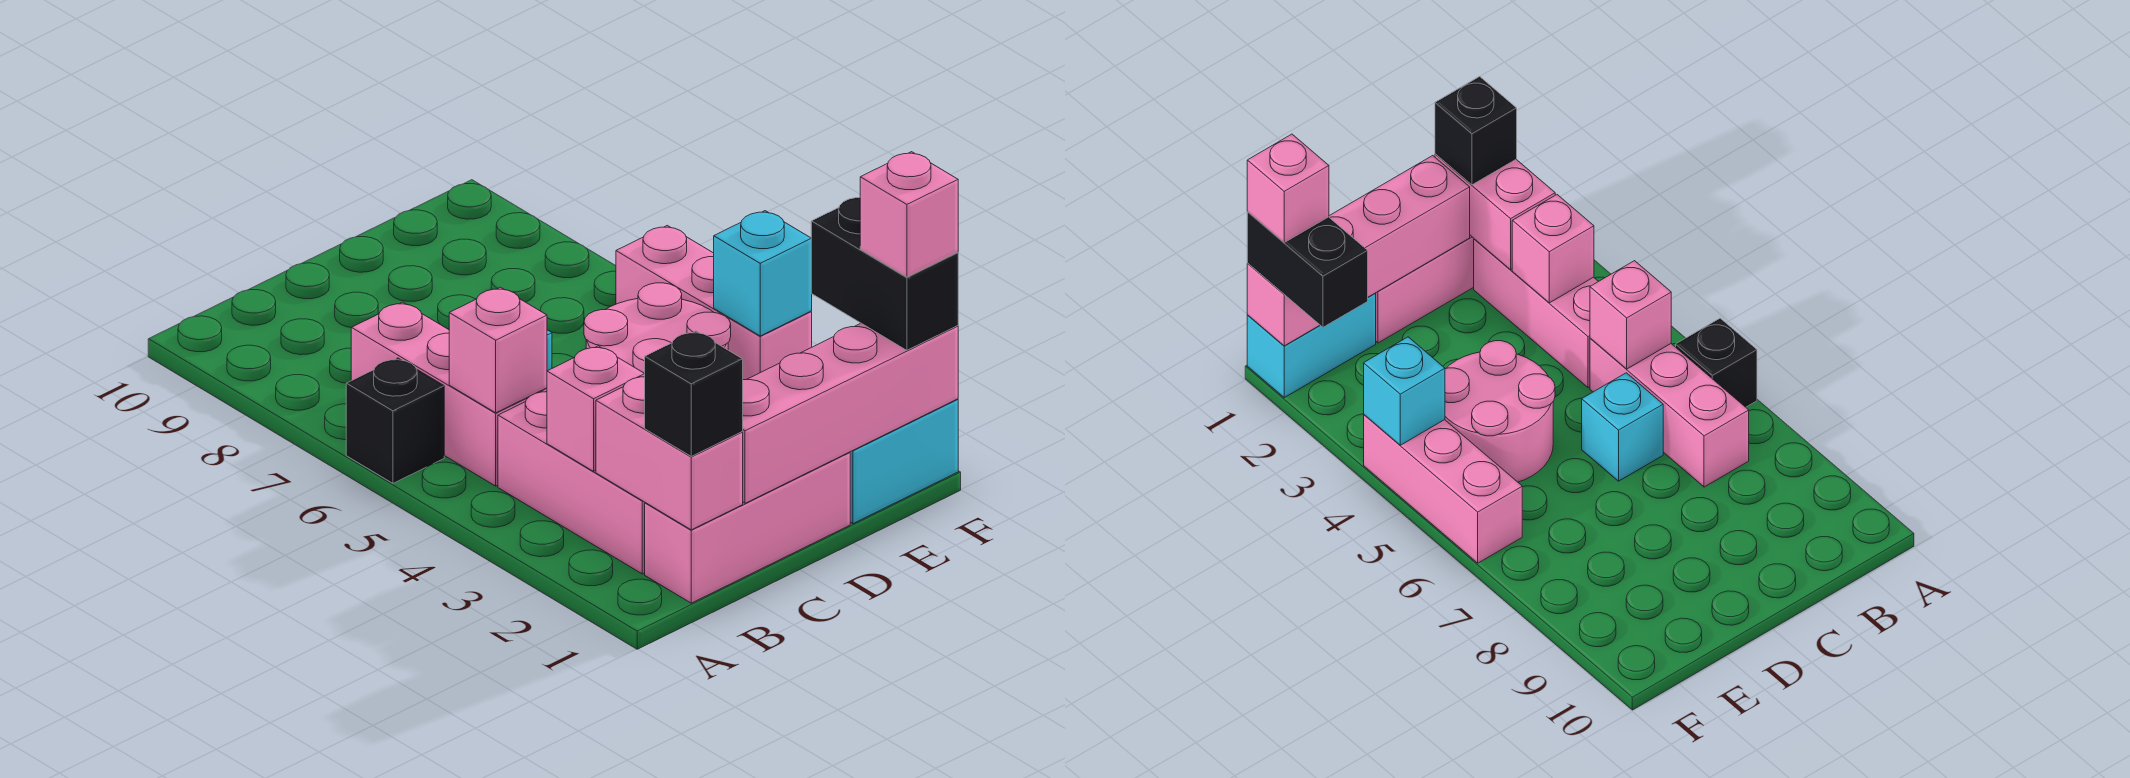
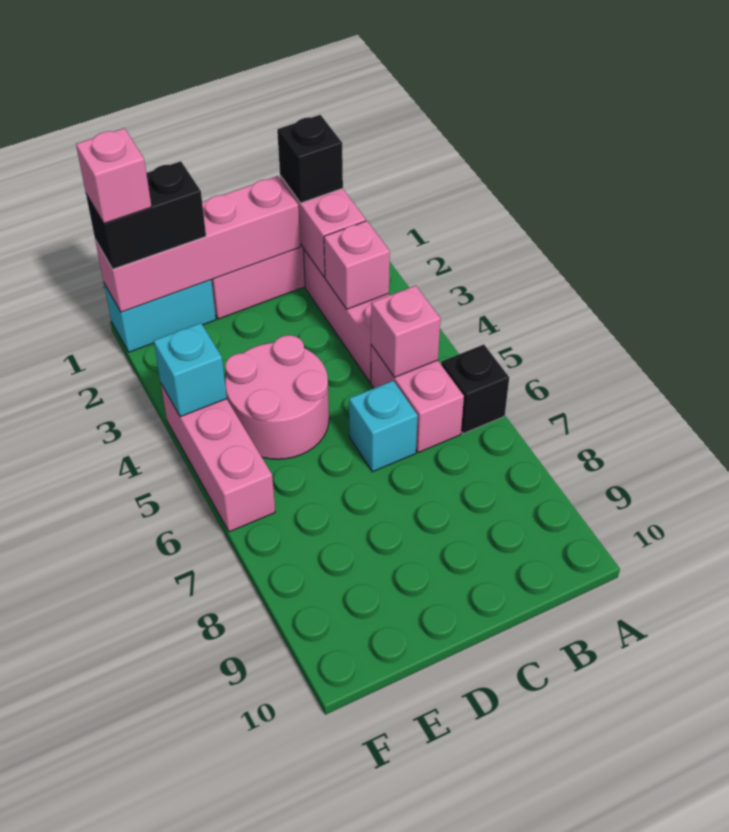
pink 1x3 brick [351,302,547,486] -> pink 1x2 brick [371,345,464,453]
black 1x2 brick [811,197,958,350] -> black 1x2 brick turned to [86,161,206,269]

